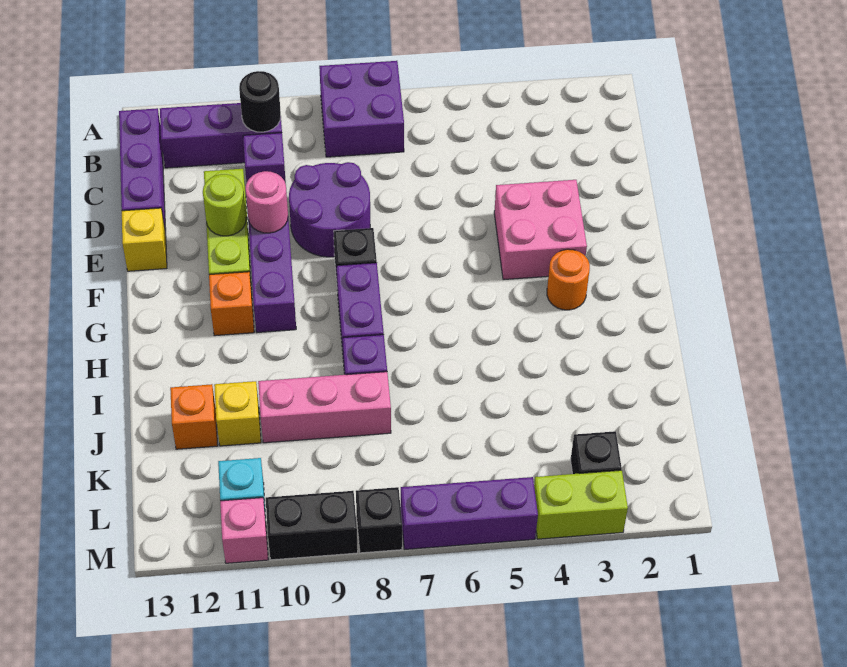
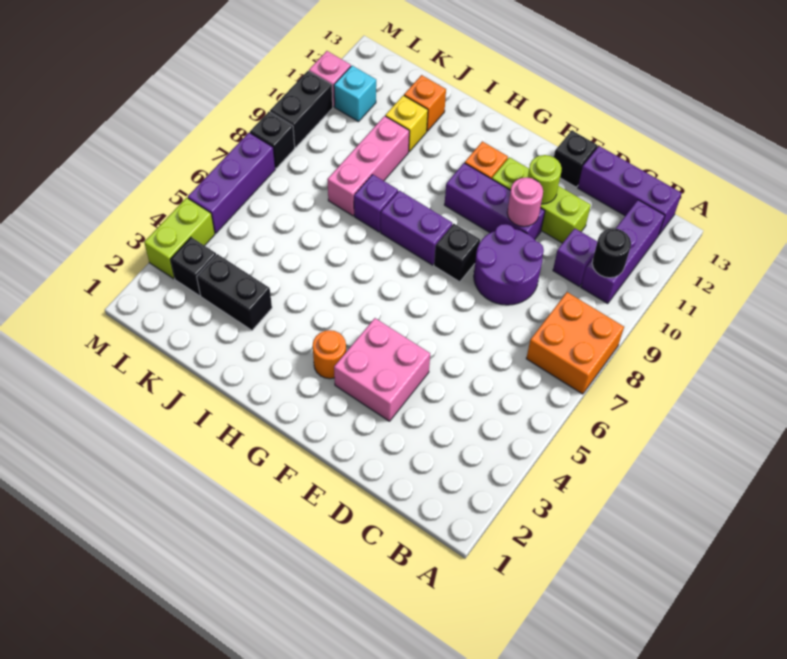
purple 2x2 brick [319,61,404,157] -> orange 2x2 brick [526,292,624,394]
yellow 1x1 brick [122,208,167,271] -> black 1x1 brick [554,130,598,187]
none -> black 1x2 brick [197,254,272,330]

